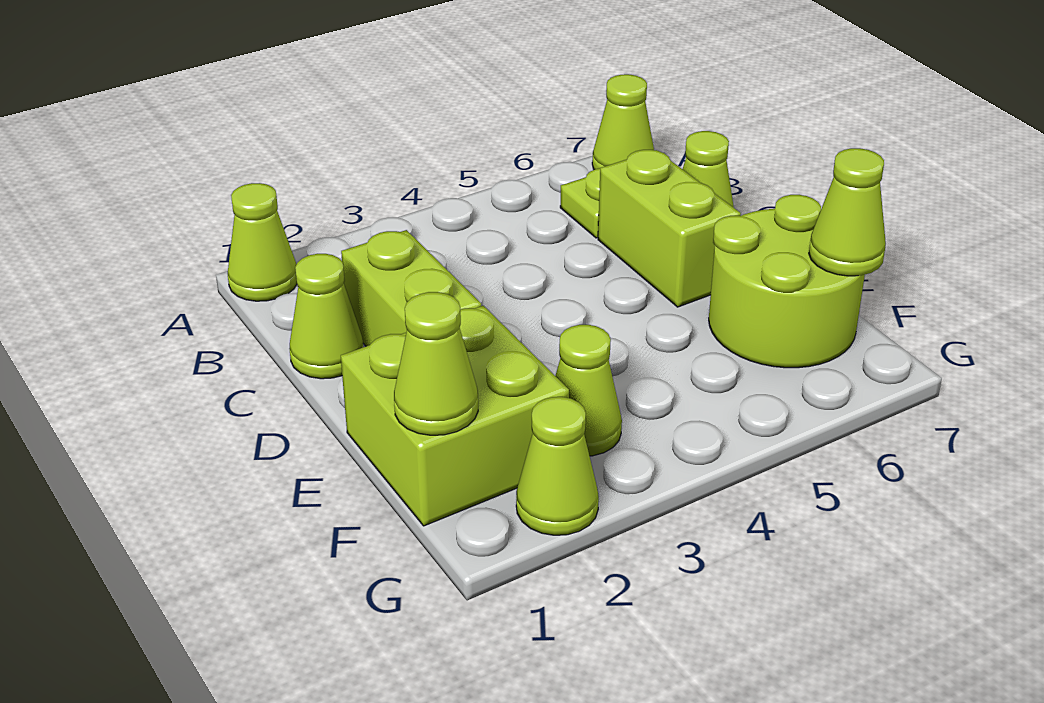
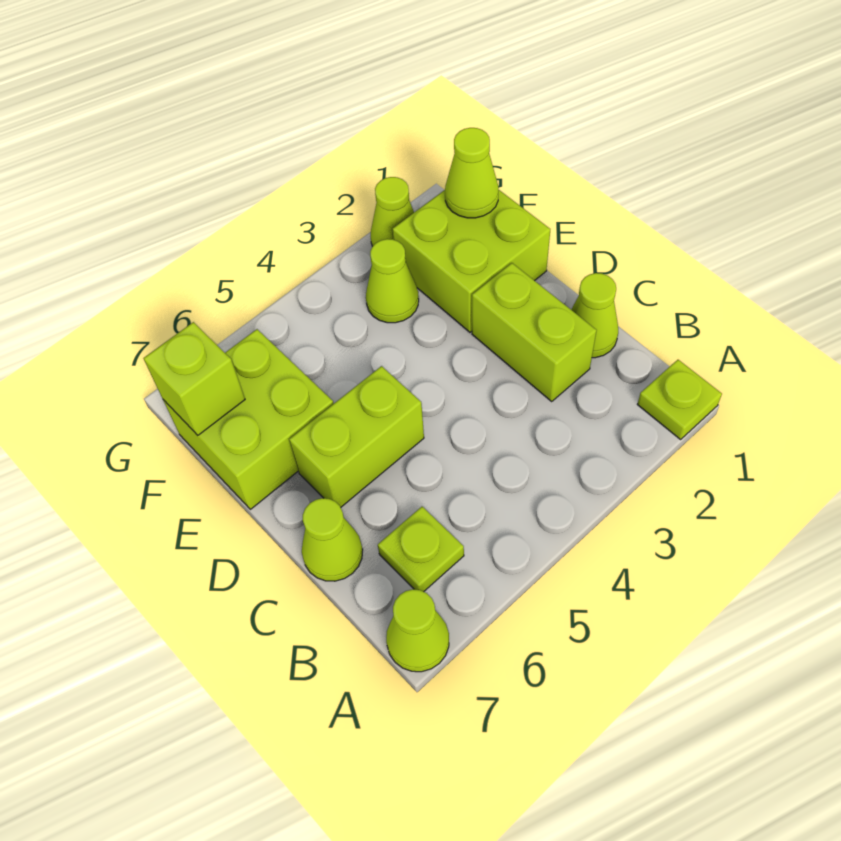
lime 1x1 cone [228,183,297,301] -> lime 1x1 plate [637,360,722,440]
lime 1x2 brick [598,150,741,307] -> lime 1x2 brick turned to [289,366,424,507]
lime 2x2 round brick [709,195,865,368] -> lime 2x2 brick [163,329,334,509]
lime 1x1 cone [809,148,886,276] -> lime 1x1 brick [144,322,245,435]

